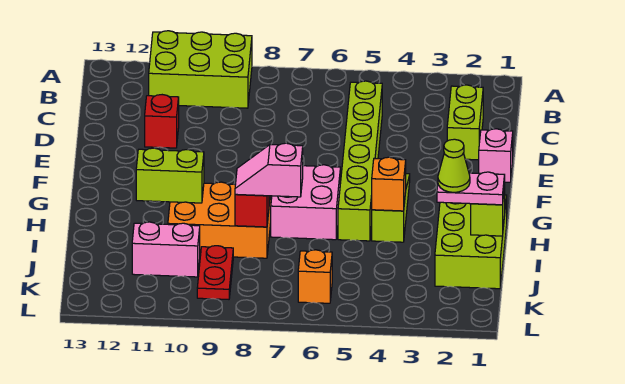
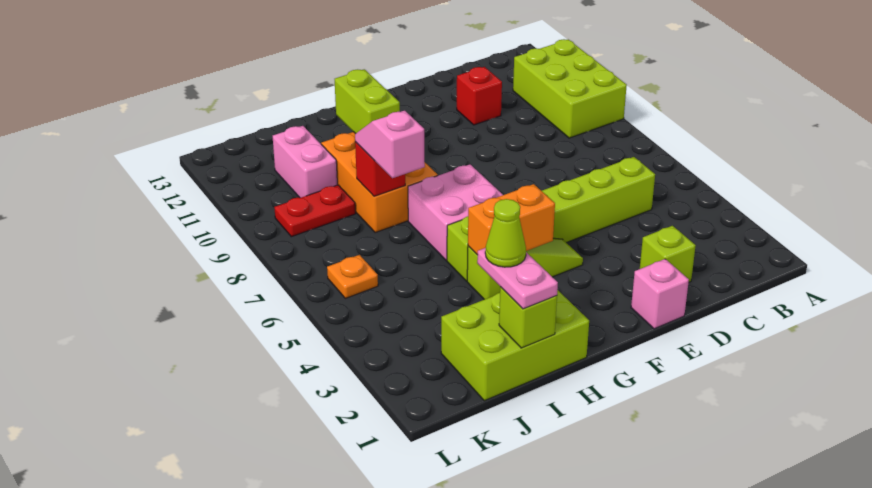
lime 1x2 brick [447,85,483,160] -> lime 1x1 brick [640,226,696,282]
orange 1x1 brick [372,157,406,211] -> orange 1x2 brick [468,184,555,255]
orange 1x1 brick [298,250,332,303] -> orange 1x1 plate [327,255,378,298]

